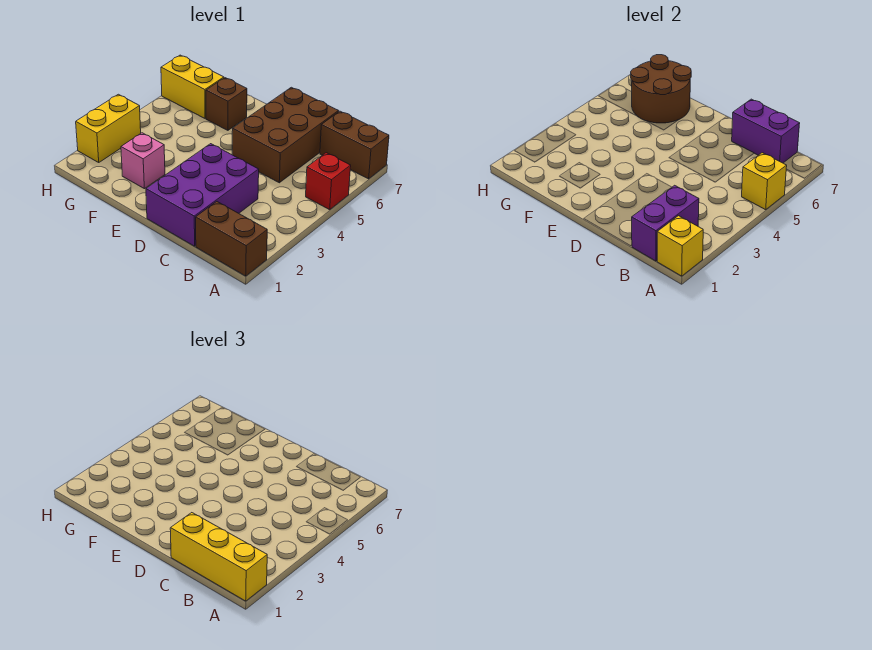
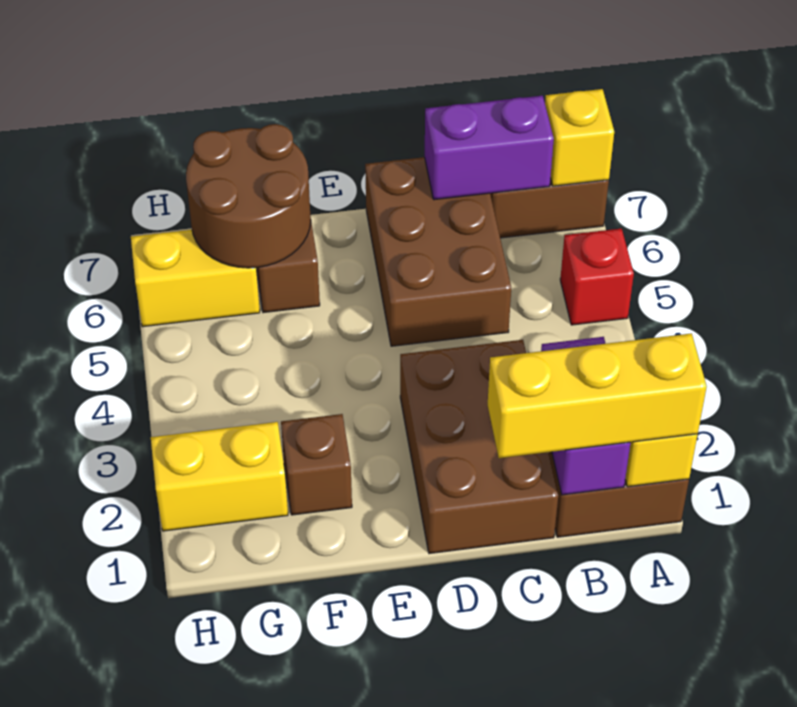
yellow 1x1 brick [742,153,787,210] -> yellow 1x1 brick moved to [545,89,614,186]
purple 2x3 brick [146,144,259,246] -> brown 2x3 brick [400,340,558,554]
pink 1x1 brick [121,133,165,189] -> brown 1x1 brick [281,414,352,515]
yellow 1x2 brick [76,94,141,162] -> yellow 1x2 brick turned to [151,422,288,531]

